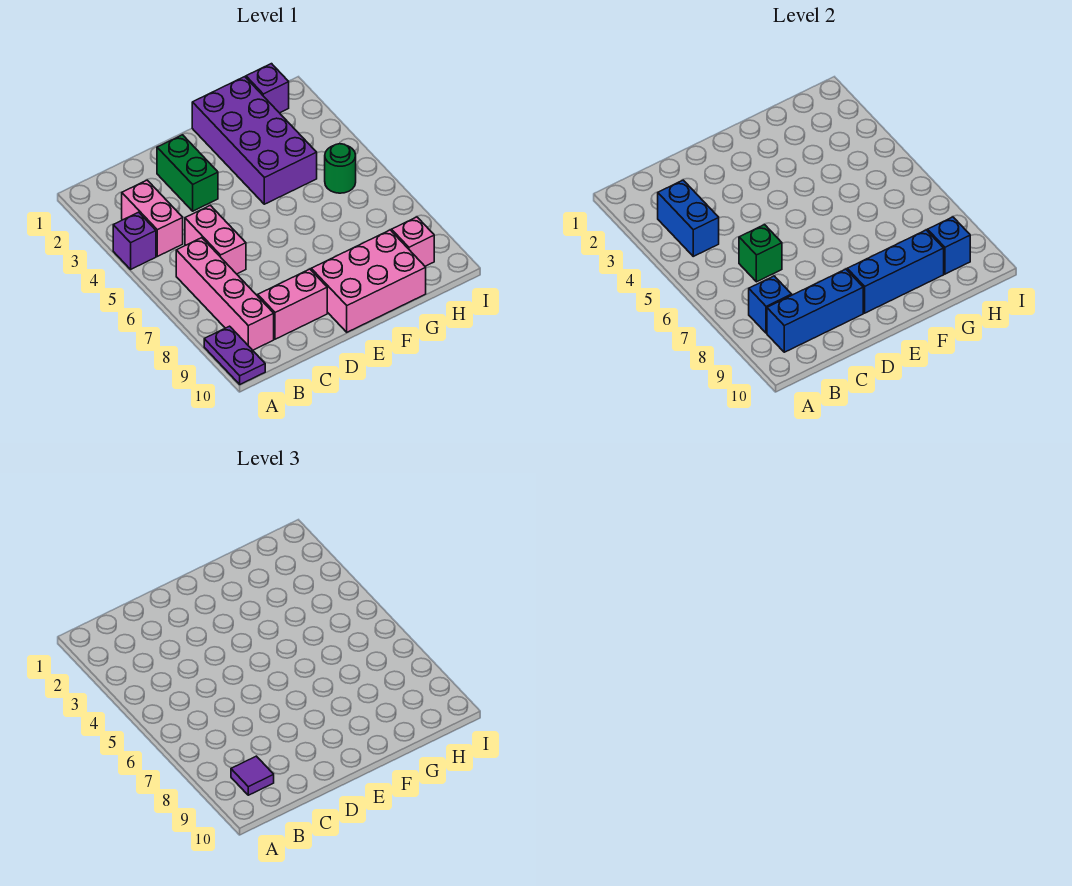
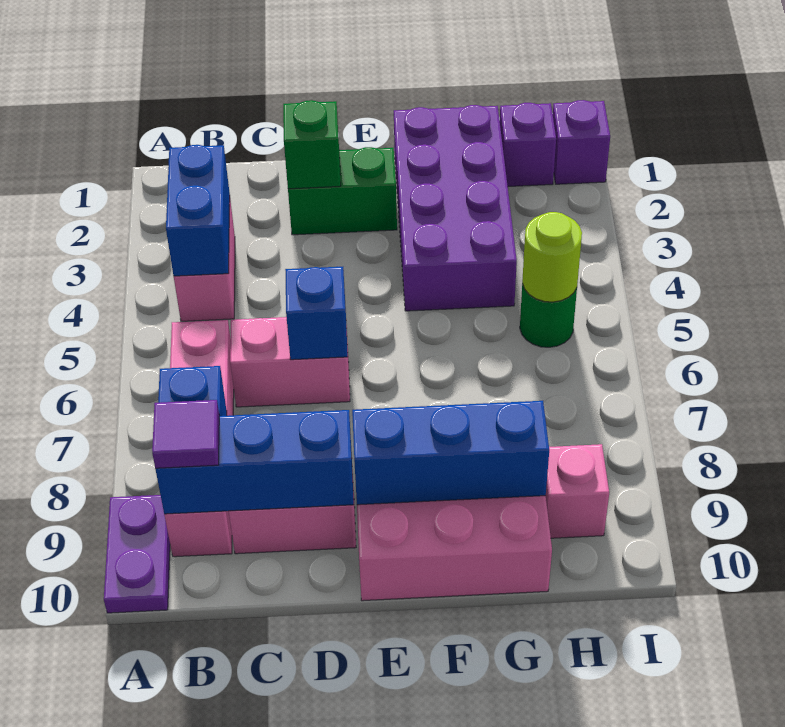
purple 1x1 brick [113,212,156,269] -> purple 1x1 brick moved to [553,100,610,184]
pink 1x2 brick [185,205,246,274] -> pink 1x2 brick turned to [230,317,350,407]
green 1x1 brick [739,225,782,282] -> green 1x1 brick moved to [283,100,341,189]
green 1x2 brick [157,135,218,211] -> green 1x2 brick turned to [288,147,397,235]
none -> lime 1x1 round brick [522,212,582,302]
blue 1x1 brick [928,217,970,274] -> blue 1x1 brick moved to [285,267,348,360]

